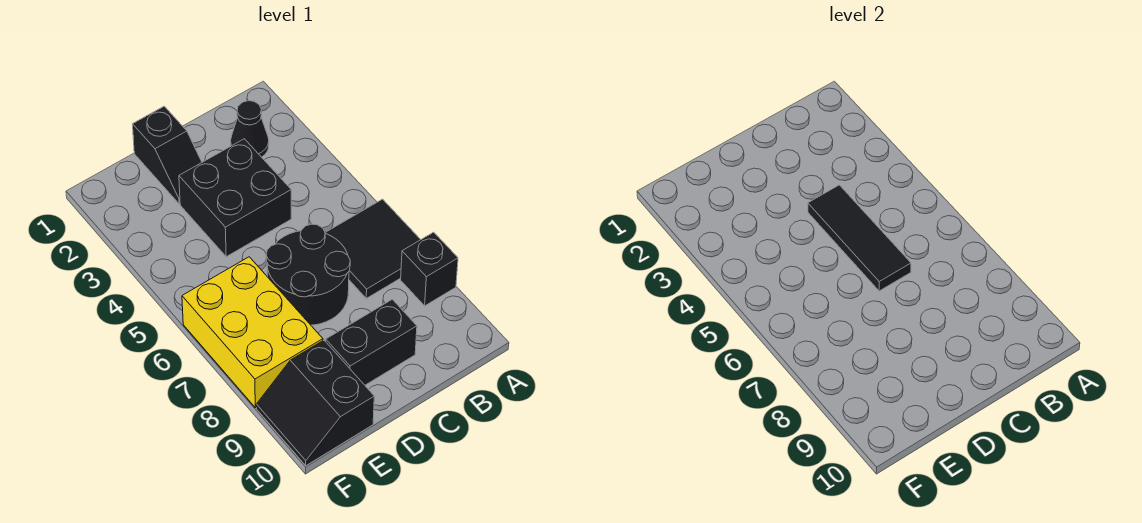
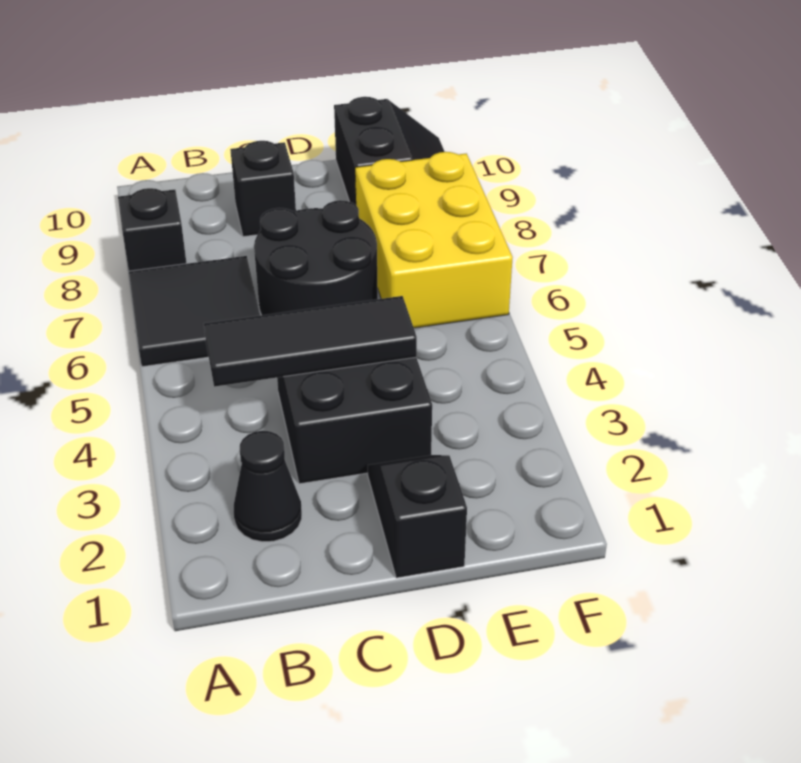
black 1x3 tile [808,185,911,291] -> black 1x3 tile turned to [204,296,417,387]
black 1x2 brick [326,299,417,385] -> black 1x1 brick [230,141,296,237]

